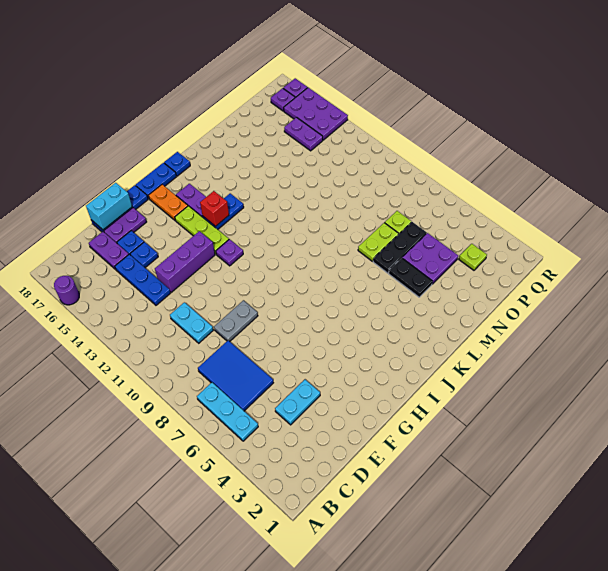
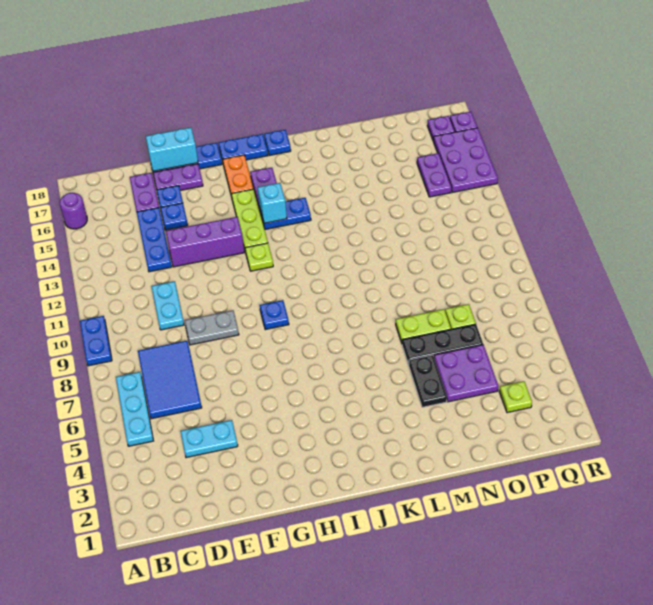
none -> blue 1x2 plate [80,316,112,366]
none -> blue 1x1 plate [260,300,289,330]
purple 1x1 plate [216,239,243,266] -> lime 1x1 plate [245,243,273,271]
red 1x1 brick [200,191,229,226] -> cyan 1x1 brick [258,183,287,223]

